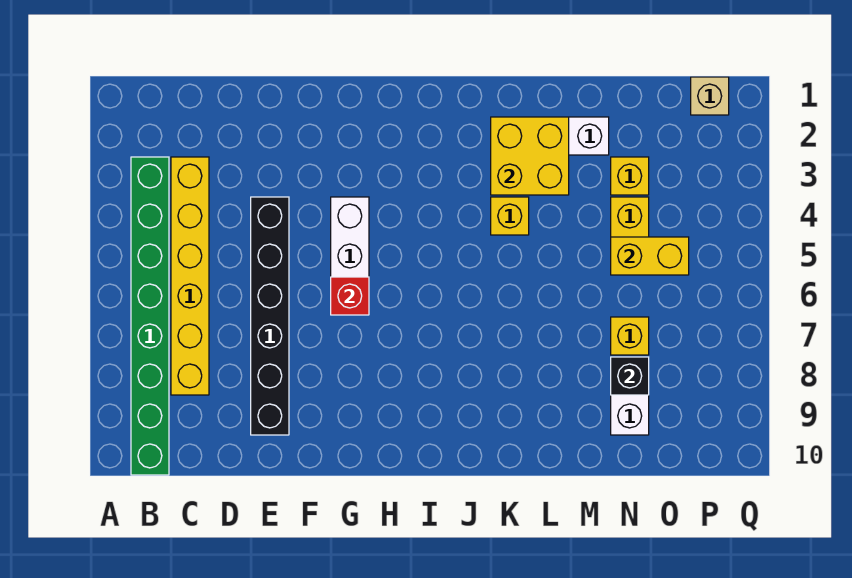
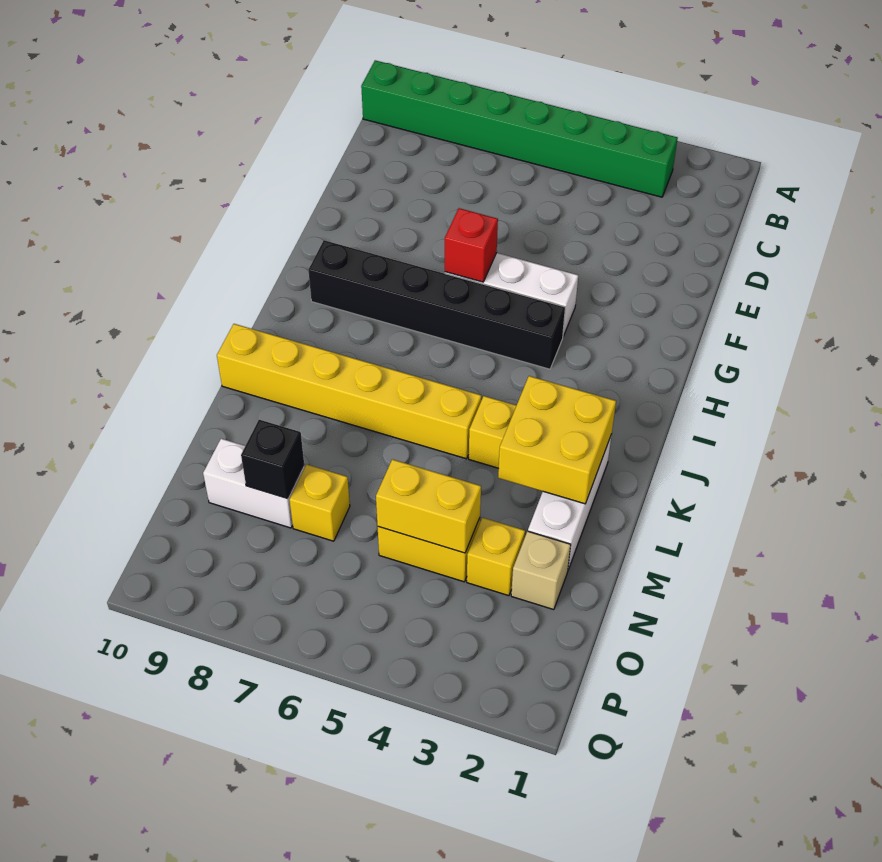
yellow 1x6 brick [171,157,209,395] -> yellow 1x6 brick moved to [217,324,481,459]
black 1x6 brick [251,197,289,435] -> black 1x6 brick moved to [308,240,565,369]
yellow 1x2 brick [611,237,689,275] -> yellow 1x2 brick turned to [376,459,481,553]
tan 1x1 brick [691,77,729,115] -> tan 1x1 brick moved to [511,531,571,610]

